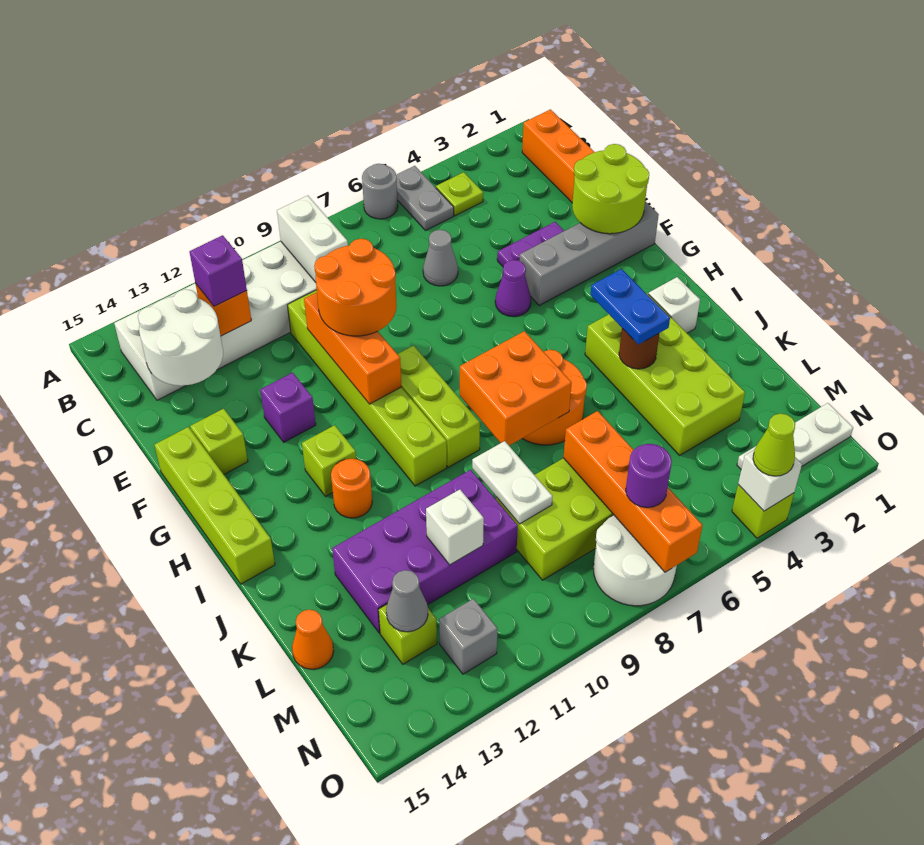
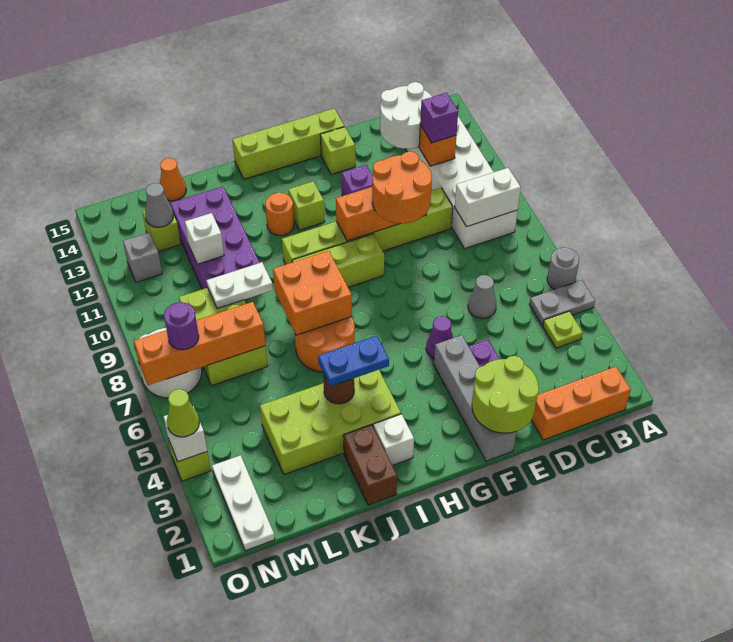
none -> brown 1x2 brick [343,425,397,505]

